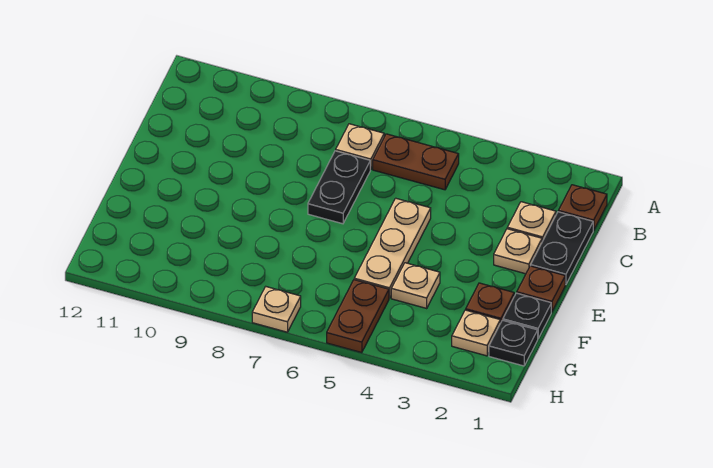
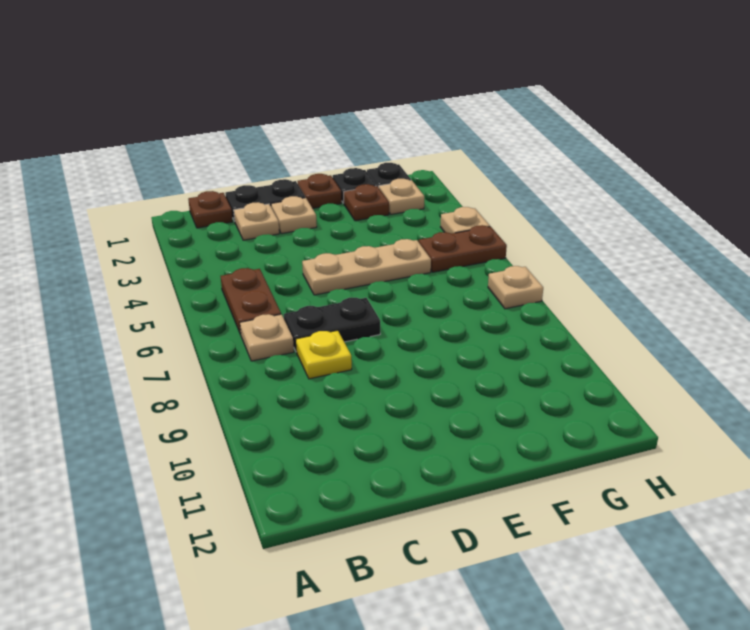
none -> yellow 1x1 plate [296,330,352,379]
tan 1x1 plate [391,263,440,308] -> tan 1x1 plate moved to [441,207,490,234]

